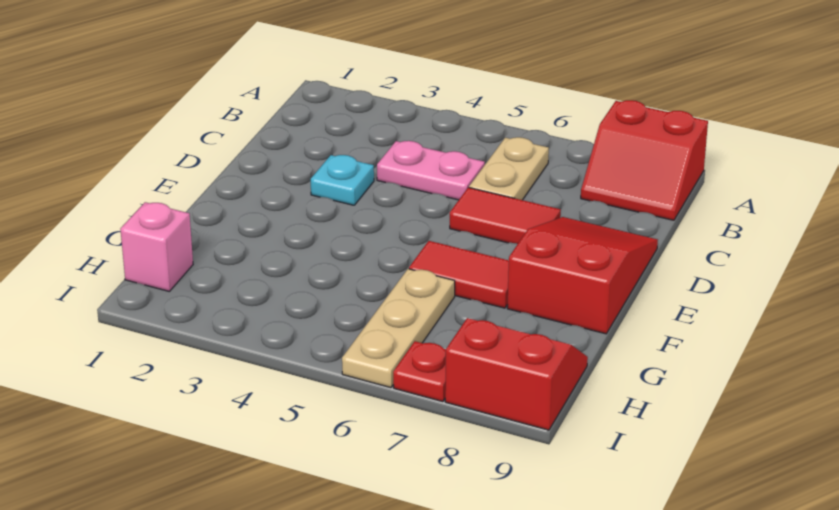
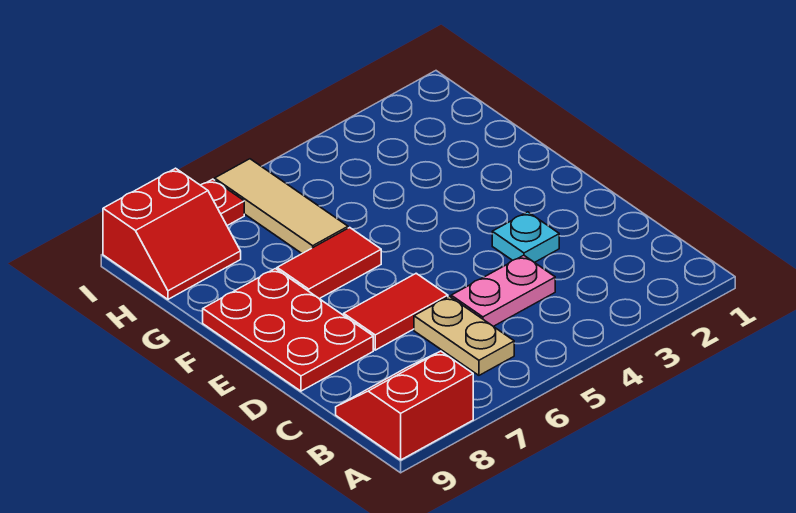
red 2x3 slope [507,217,658,334] -> red 2x3 plate [203,269,373,391]
tan 1x3 plate [342,269,455,388] -> tan 1x3 tile [215,159,348,253]
pink 1x1 brick [120,202,193,291] -> none

